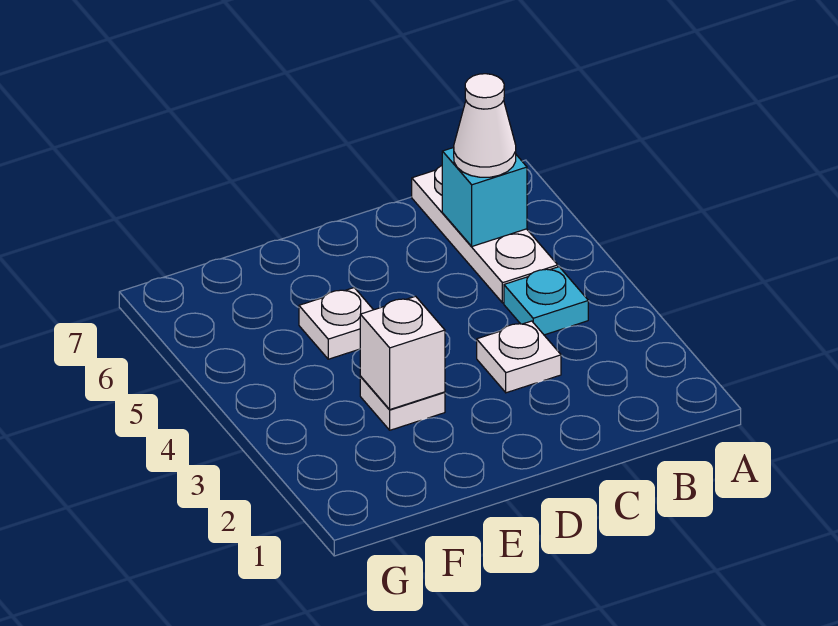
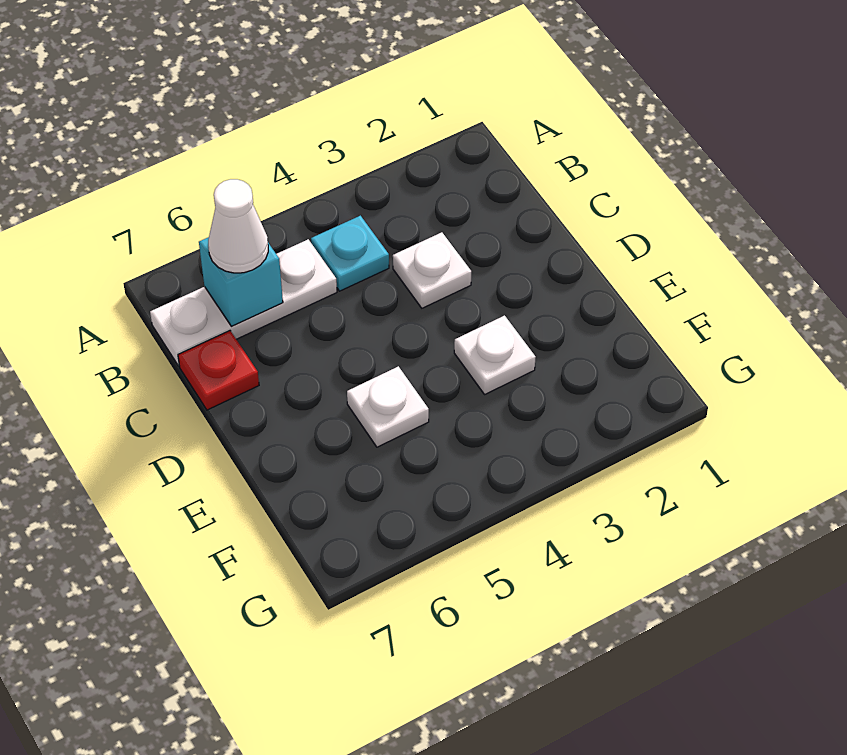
none -> red 1x1 plate [178,331,259,410]
white 1x1 brick [360,296,445,409] -> none

